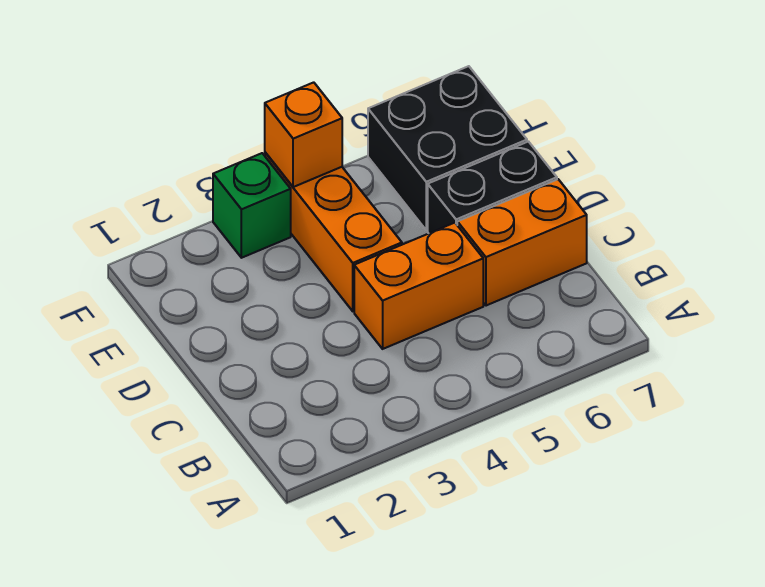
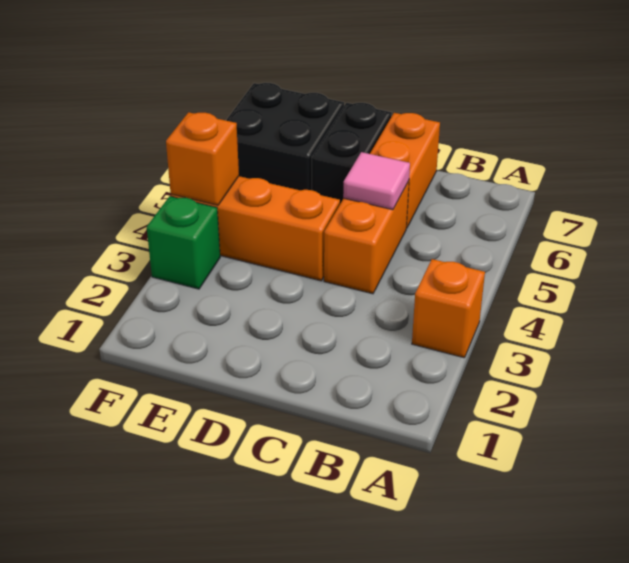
none -> orange 1x1 brick [412,259,485,358]
none -> pink 1x1 tile [343,152,410,210]

